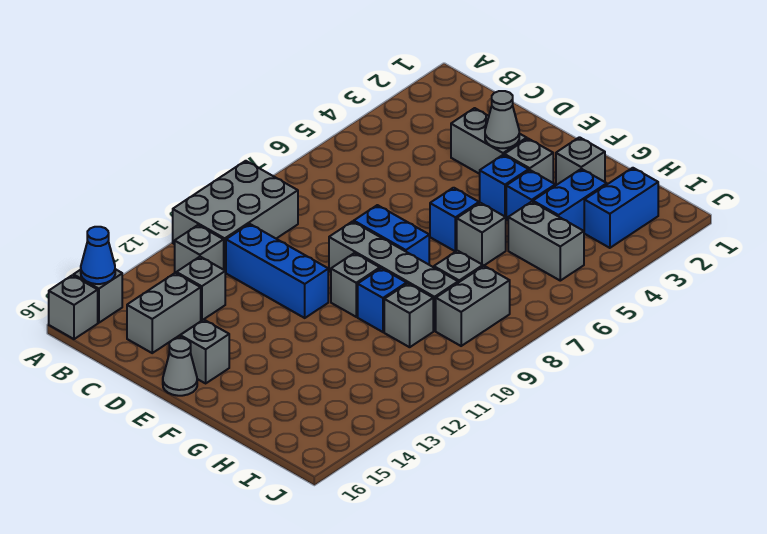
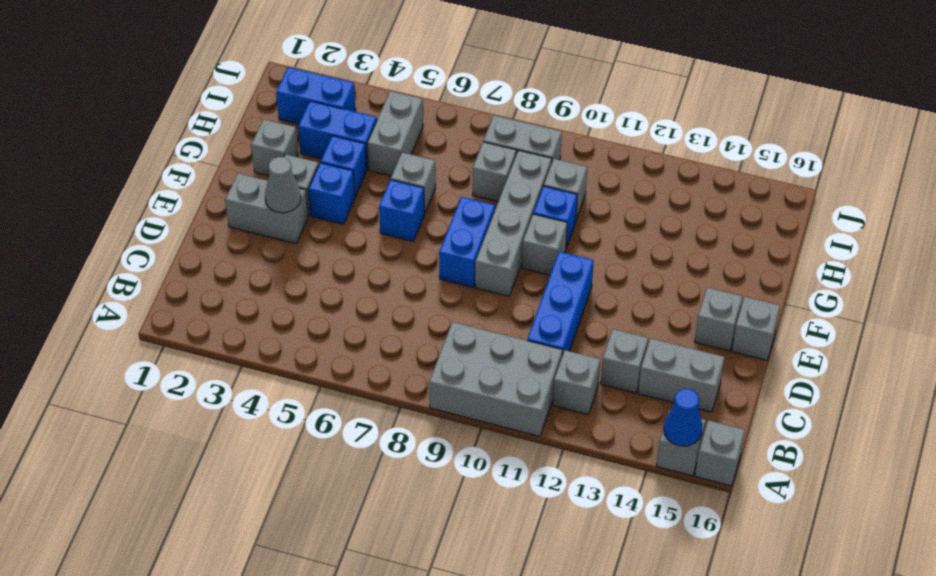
grey 1x2 brick [451,108,527,174] -> grey 1x2 brick turned to [225,173,308,243]
grey 1x1 cone [163,338,197,396] -> grey 1x1 brick [732,297,780,360]

